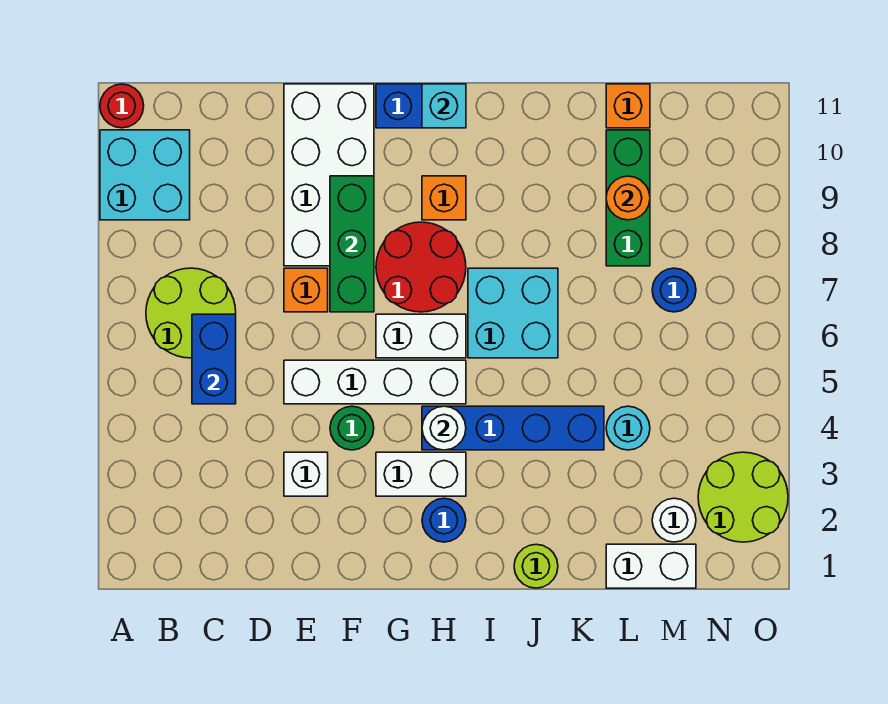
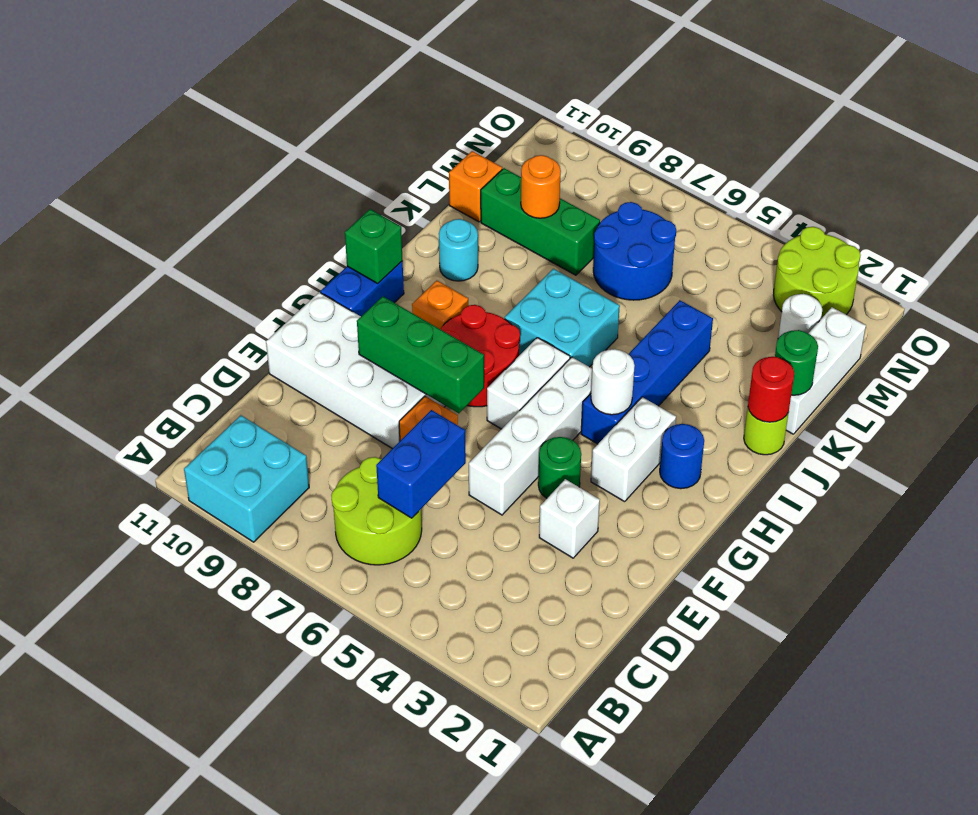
red 1x1 round brick [100,84,144,128] -> red 1x1 round brick moved to [748,357,794,422]
blue 1x2 brick [192,314,236,404] -> blue 1x2 brick turned to [376,410,466,518]
cyan 1x1 brick [422,84,466,128] -> green 1x1 brick [345,209,403,283]
none -> green 1x1 round brick [775,330,818,395]
white 1x2 brick [606,544,696,588] -> white 1x3 brick [786,307,866,434]
cyan 1x1 round brick [606,406,650,450] -> cyan 1x1 round brick moved to [439,219,478,281]
blue 1x1 round brick [652,268,696,312] -> blue 2x2 round brick [593,202,676,300]

